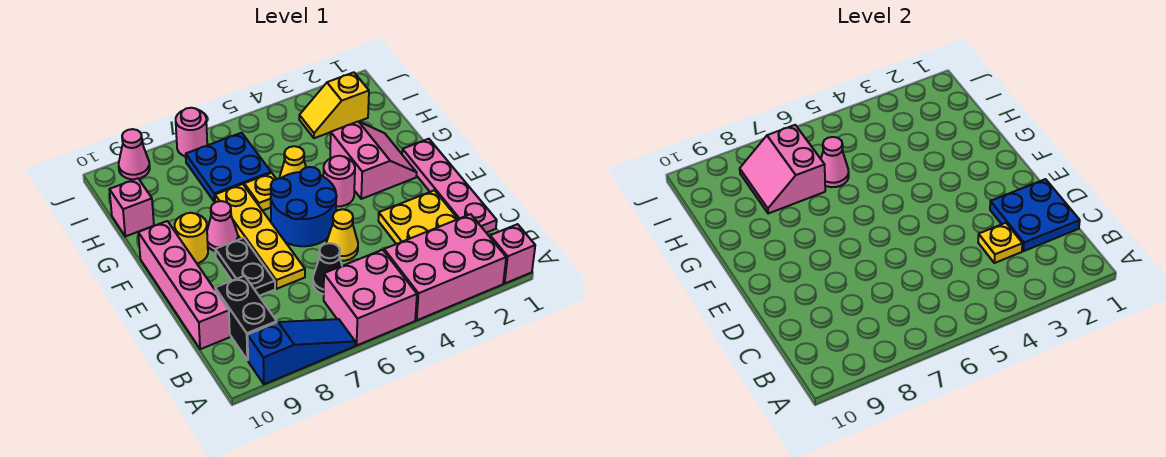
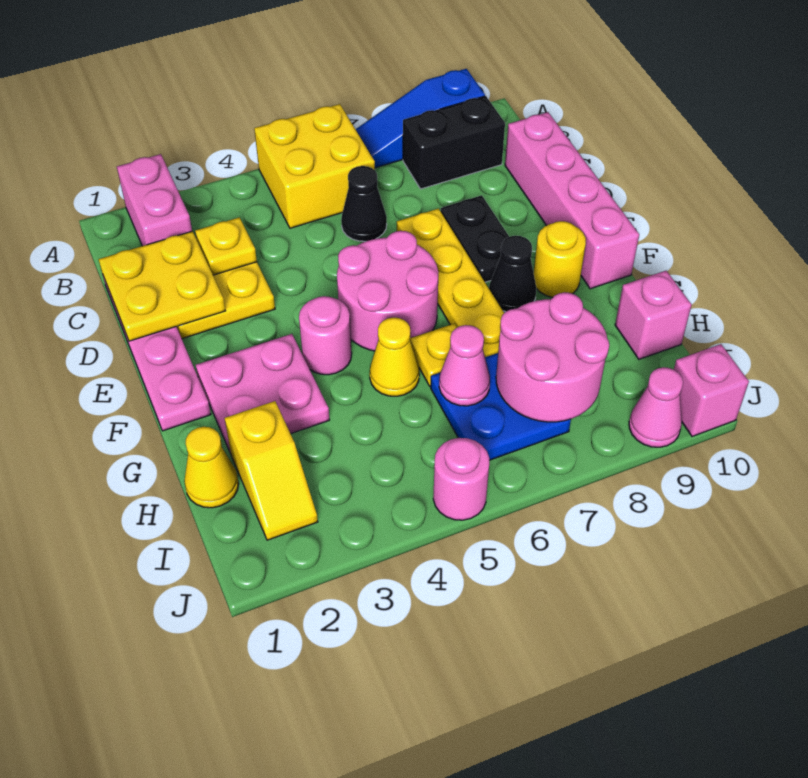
pink 1x1 brick [490,224,535,283] -> pink 1x1 brick moved to [674,344,749,436]
pink 2x3 brick [384,214,506,320] -> pink 1x2 brick [117,154,192,246]
pink 2x2 brick [324,250,417,345] -> yellow 2x2 brick [254,104,375,228]
black 1x2 brick [215,276,277,360] -> black 1x2 brick turned to [403,96,505,189]
blue 2x2 plate [990,179,1080,251] -> yellow 2x2 plate [99,231,225,341]
yellow 1x1 cone [326,209,358,261] -> yellow 1x1 cone moved to [184,427,239,508]
blue 2x2 round brick [271,167,337,246] -> pink 2x2 round brick [337,231,438,351]
pink 2x2 slope [330,121,417,199] -> pink 2x2 plate [196,334,330,454]
pink 1x1 cone [207,201,238,251] -> black 1x1 cone [489,236,536,312]
pink 2x2 slope [740,125,825,214] -> pink 2x2 round brick [496,292,609,422]
yellow 1x2 slope [299,72,369,138] -> yellow 1x2 slope turned to [225,401,318,540]
pink 1x1 round brick [176,108,207,157] -> pink 1x1 round brick moved to [433,438,489,520]

